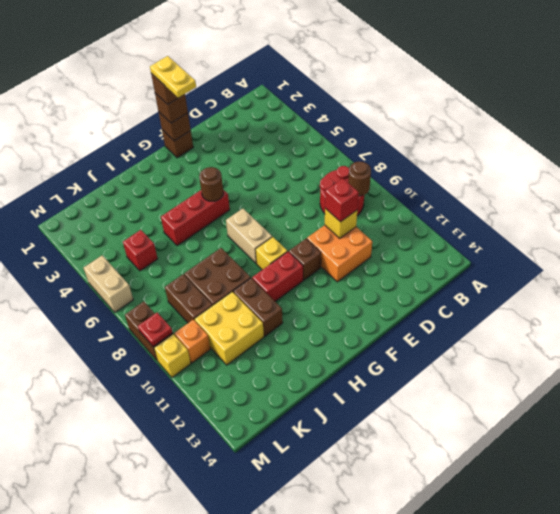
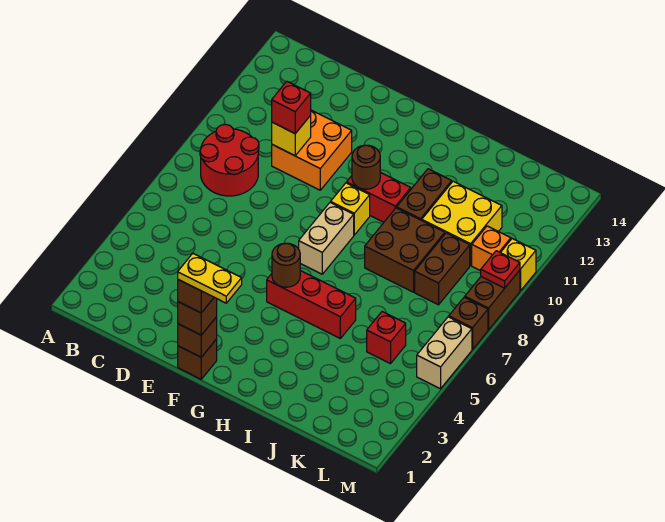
brown 1x1 round brick [348,162,371,196] -> brown 1x1 round brick moved to [352,145,380,189]
yellow 1x2 plate [150,56,196,98] -> yellow 1x2 plate turned to [178,254,242,303]
brown 1x1 brick [289,239,321,280] -> brown 1x1 brick moved to [449,297,488,349]

